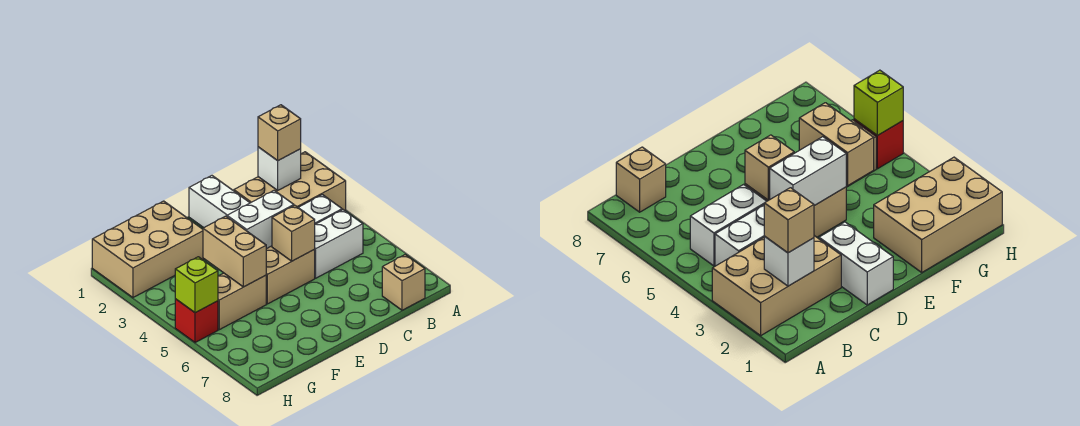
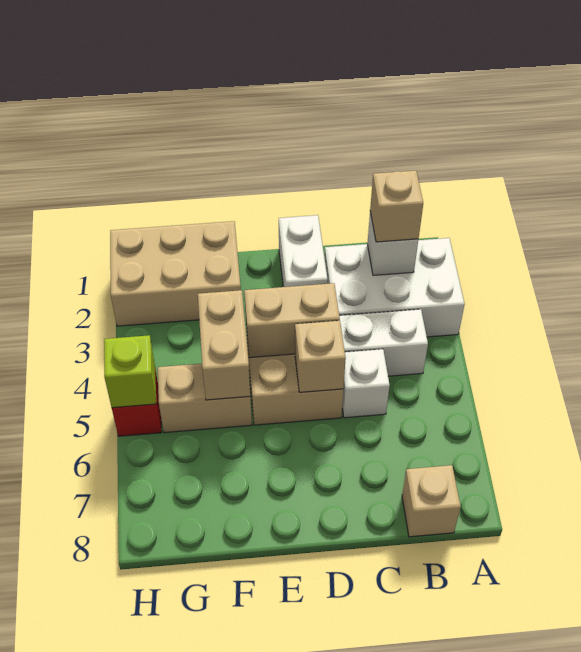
tan 2x3 brick [234,152,346,210] -> white 2x3 brick [325,238,465,337]
white 1x2 brick [315,210,363,278] -> white 1x1 brick [342,349,390,418]
white 1x2 brick [227,191,294,249] -> tan 1x2 brick [244,283,340,358]

